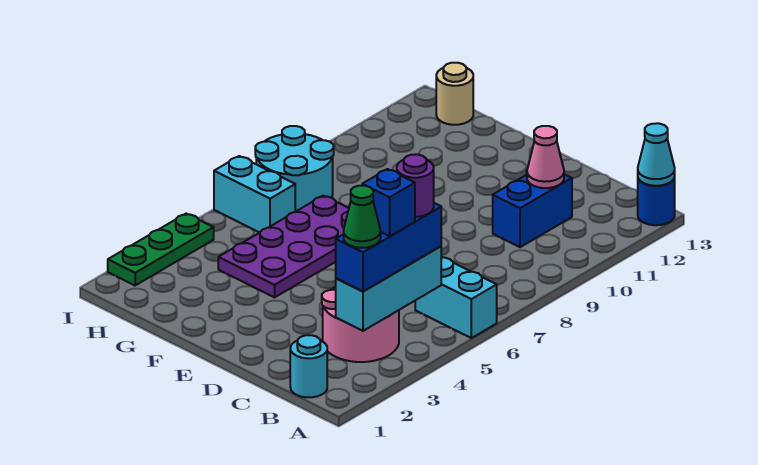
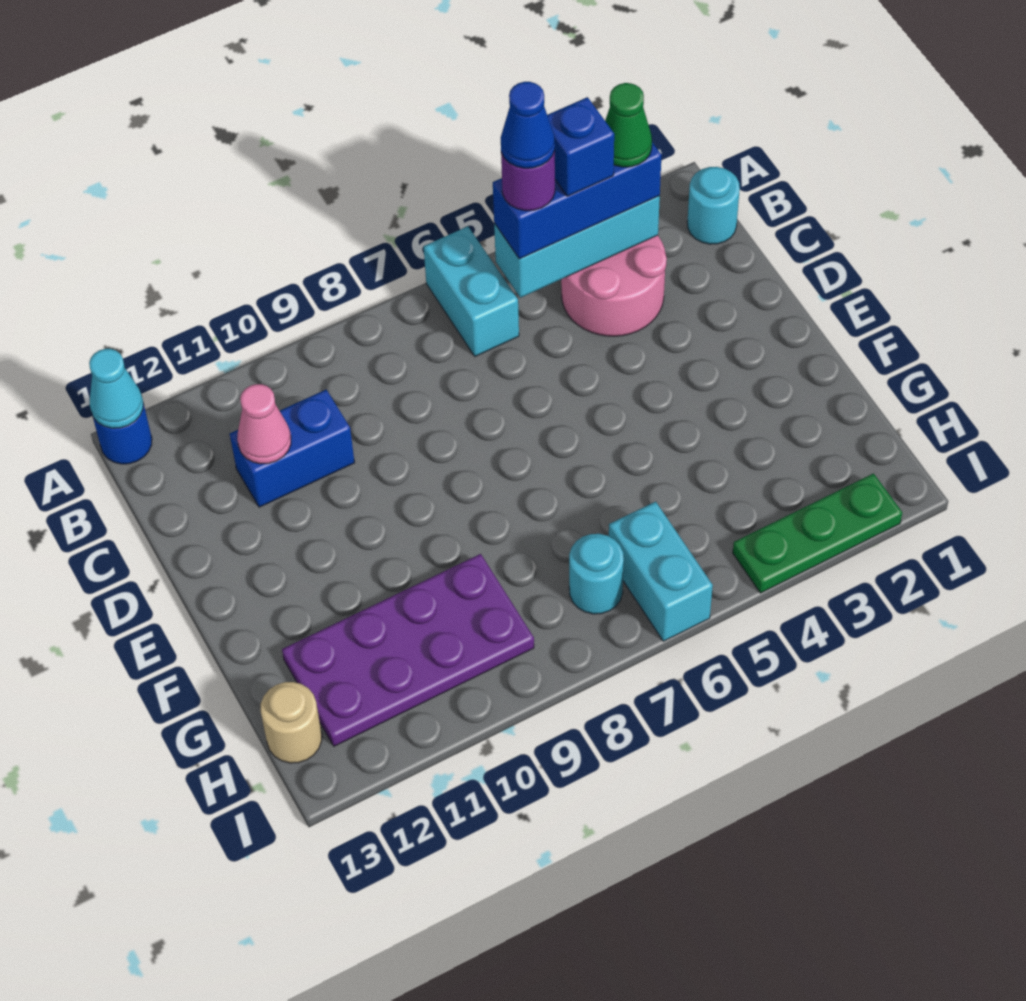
none -> blue 1x1 cone [501,82,555,168]
purple 2x4 plate [218,196,349,297] -> purple 2x4 plate moved to [282,554,534,746]
cyan 2x2 round brick [255,126,334,212] -> cyan 1x1 round brick [569,534,624,614]

